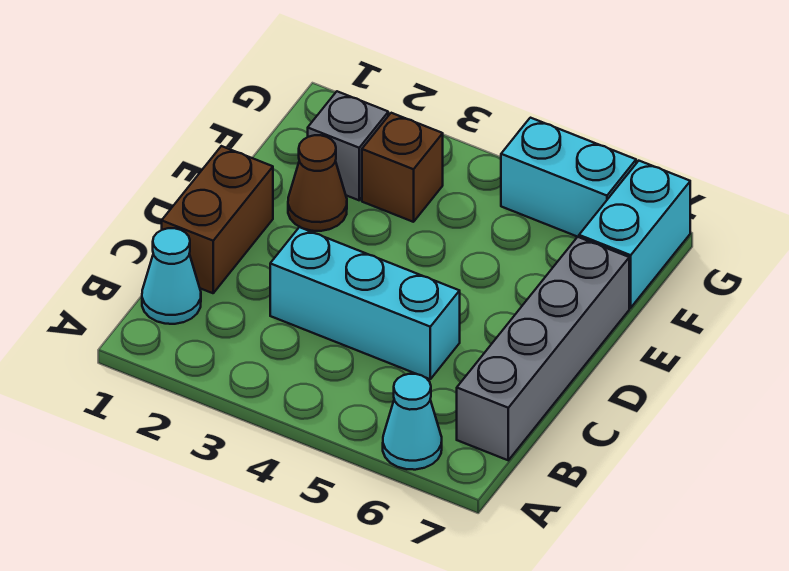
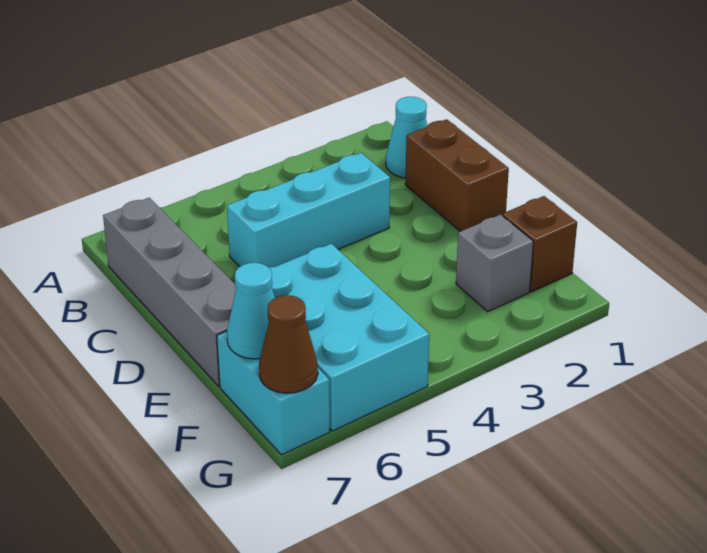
cyan 1x1 cone [383,374,442,470] -> cyan 1x1 cone moved to [227,263,275,359]
brown 1x1 cone [288,135,347,231] -> brown 1x1 cone moved to [259,295,318,393]
brown 1x1 brick [362,113,443,222] -> brown 1x1 brick moved to [503,196,577,292]
cyan 1x2 brick [501,118,636,237] -> cyan 2x3 brick [269,244,429,431]

